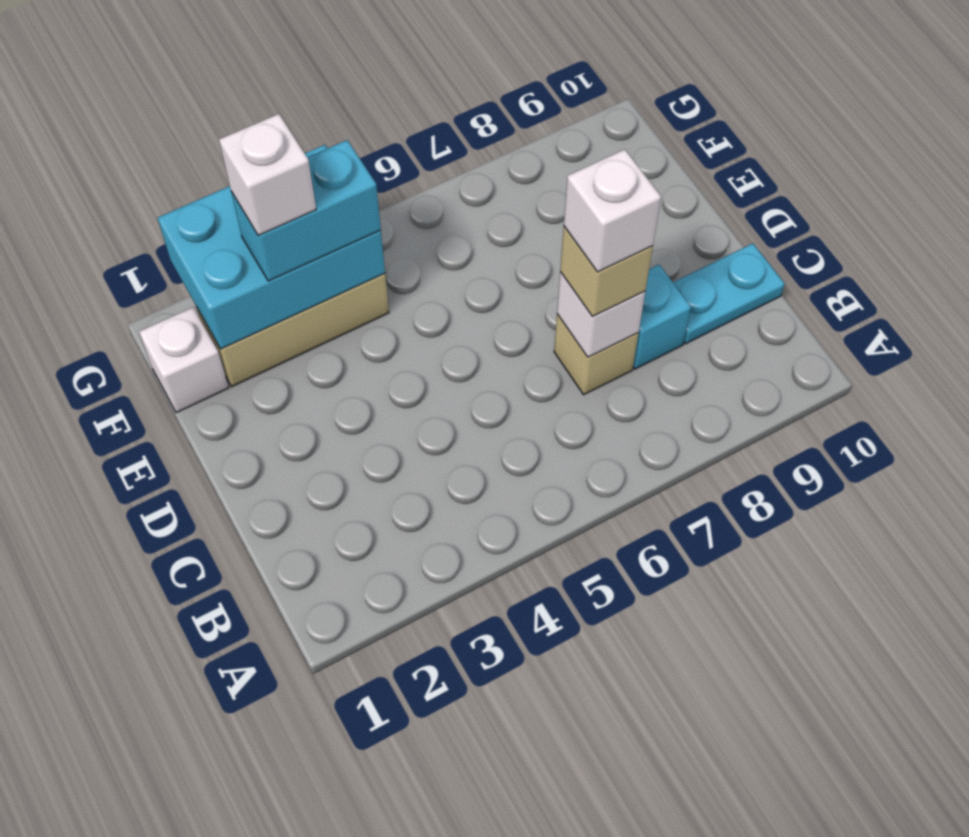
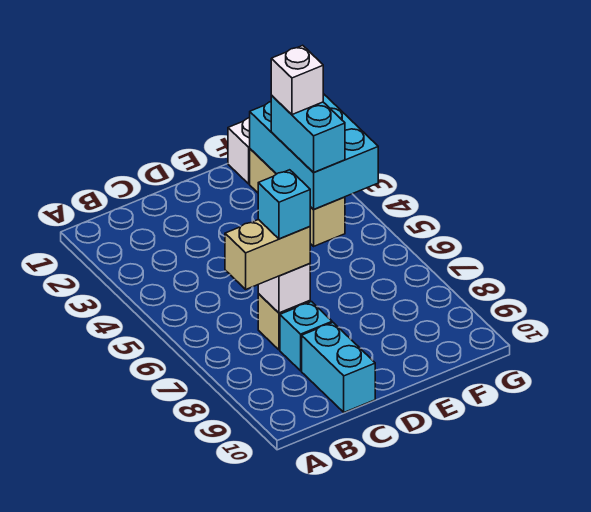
tan 1x1 brick [560,226,653,317] -> tan 1x2 brick [225,219,310,289]
white 1x1 brick [564,149,661,272] -> cyan 1x1 brick [258,170,310,239]
cyan 1x2 plate [673,243,785,344] -> cyan 1x2 brick [302,323,375,412]

